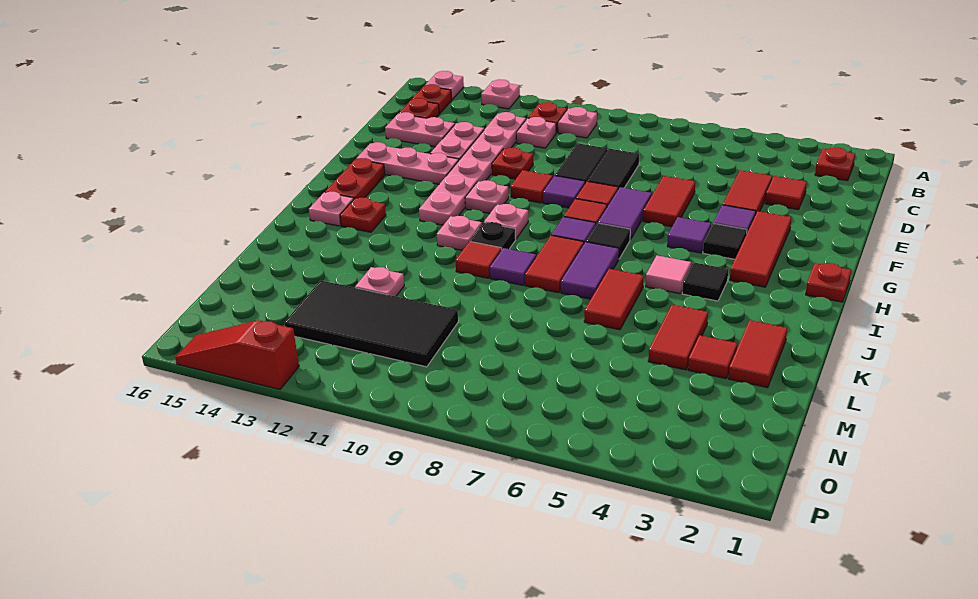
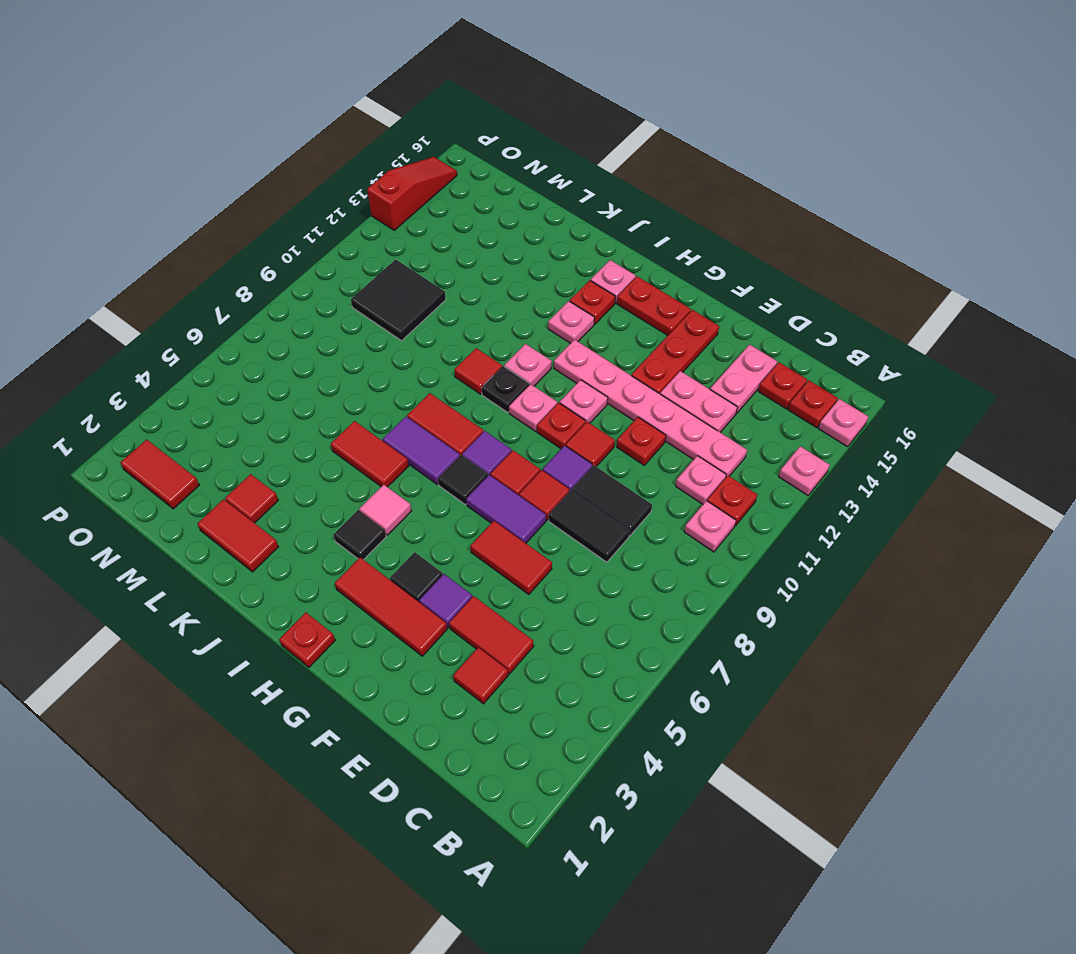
red 1x1 plate [815,147,855,181] -> red 1x1 plate moved to [537,403,586,449]
pink 1x3 plate [356,142,459,184] -> red 1x3 plate [632,310,719,394]
purple 1x1 tile [667,217,711,253] -> none
purple 1x1 tile [490,248,536,285] -> none
red 1x2 tile [648,305,708,370] -> red 1x2 tile moved to [120,440,199,509]
pink 1x1 plate [355,267,404,296] -> pink 1x1 plate moved to [548,301,595,344]
black 2x4 tile [284,280,458,367] -> black 2x2 tile [351,259,446,341]

